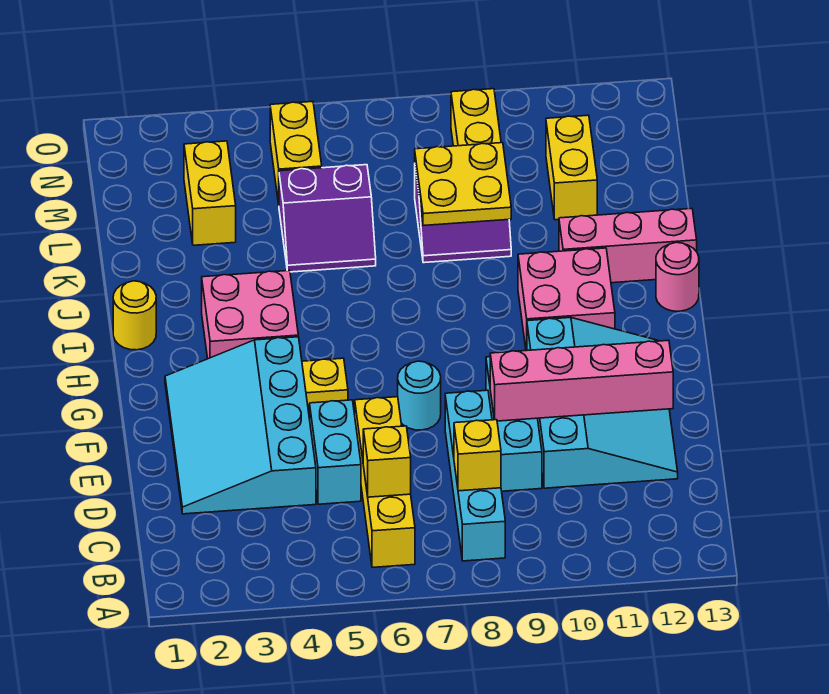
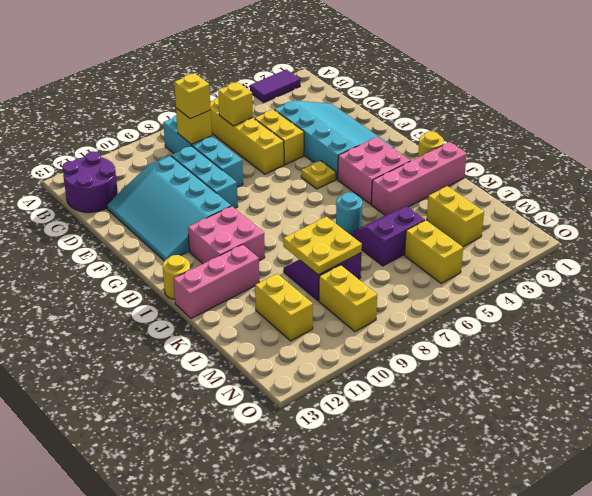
none -> purple 1x2 tile [250,69,300,102]
none -> purple 2x2 round brick [62,151,118,212]
none -> yellow 1x1 brick [174,73,211,119]
cyan 1x2 brick [310,400,361,504] -> yellow 1x2 brick [254,110,304,165]
pink 1x4 brick [490,340,673,421] -> pink 1x4 brick moved to [371,142,467,215]
cyan 1x1 round brick [398,361,441,430] -> cyan 1x1 round brick moved to [336,192,362,234]
pink 1x1 round brick [656,242,699,311] -> yellow 1x1 round brick [163,255,190,299]

